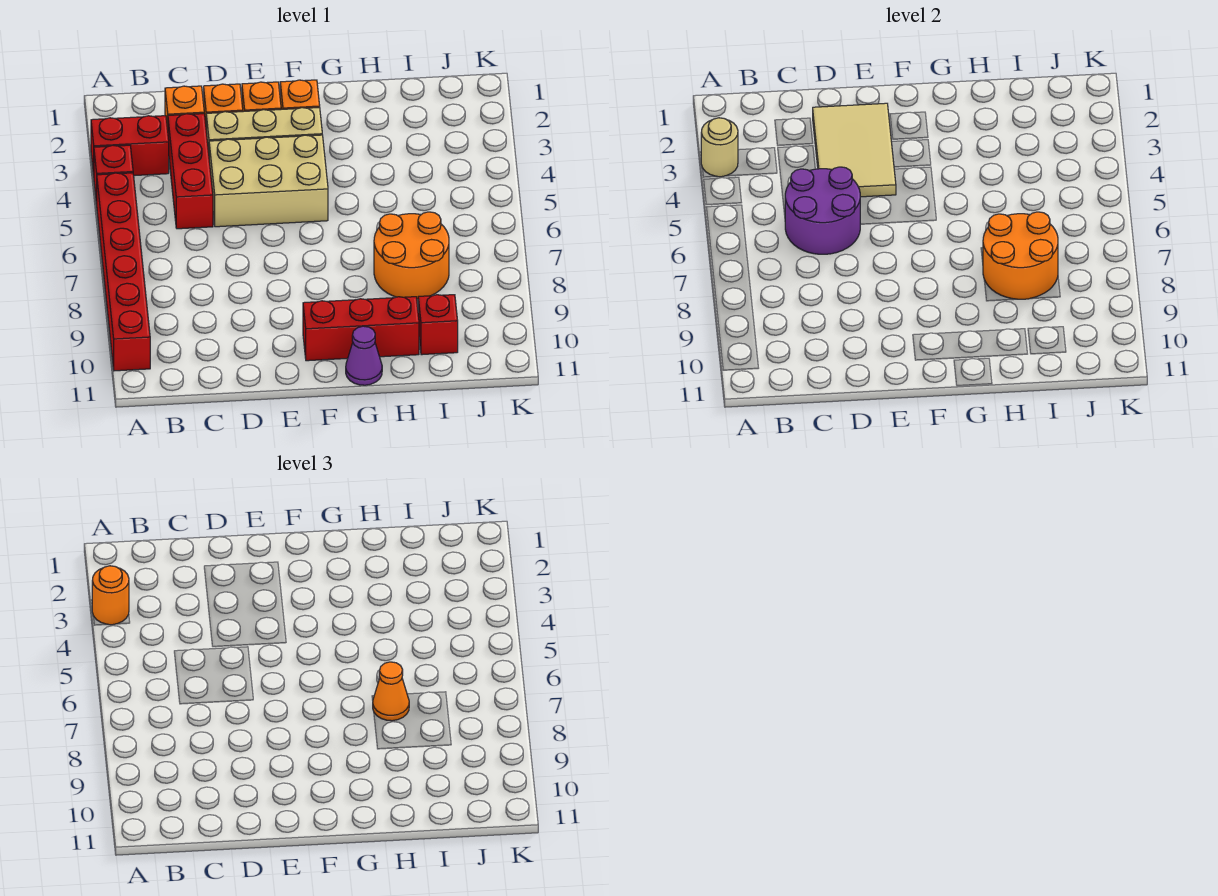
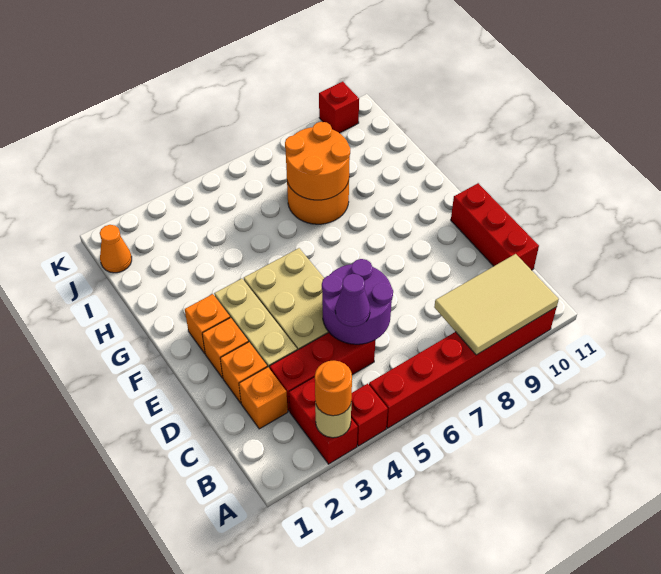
tan 2x3 tile [813,103,896,197] -> tan 2x3 tile moved to [434,254,559,355]
red 1x3 brick [303,297,419,361] -> red 1x3 brick moved to [451,183,539,270]
purple 1x1 cone [346,326,382,385] -> purple 1x1 cone moved to [335,274,370,327]
orange 1x1 cone [373,662,409,721] -> orange 1x1 cone moved to [100,225,132,273]
red 1x1 brick [418,295,458,355] -> red 1x1 brick moved to [319,82,359,133]

